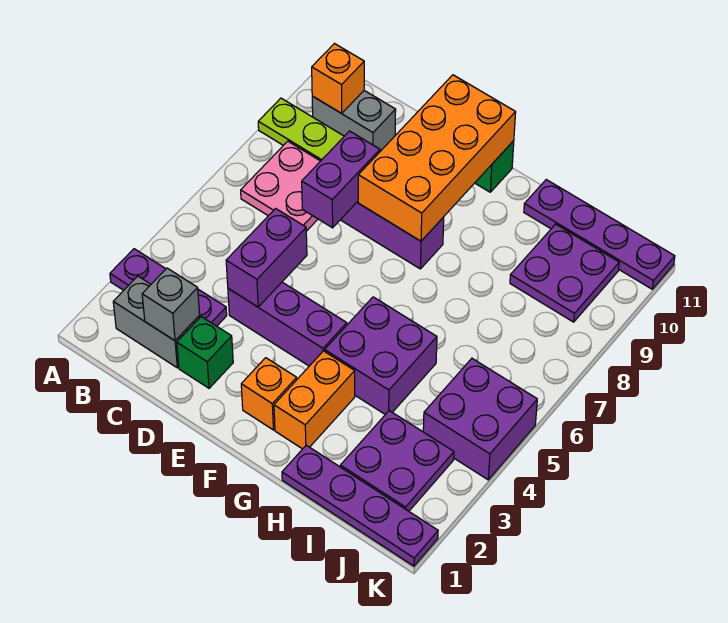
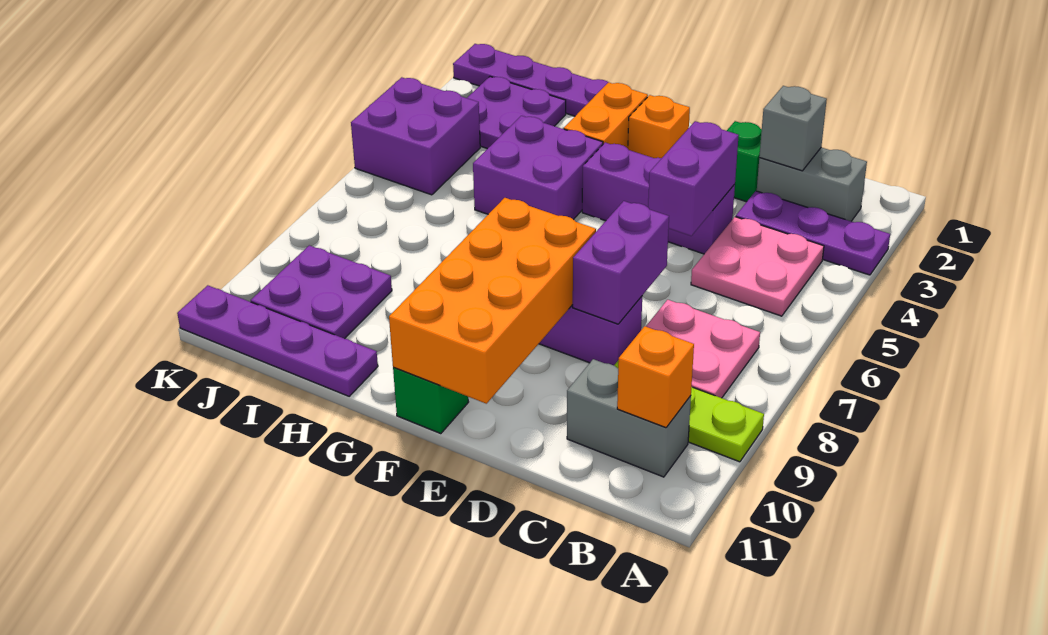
none -> pink 2x2 plate [691,217,824,316]

